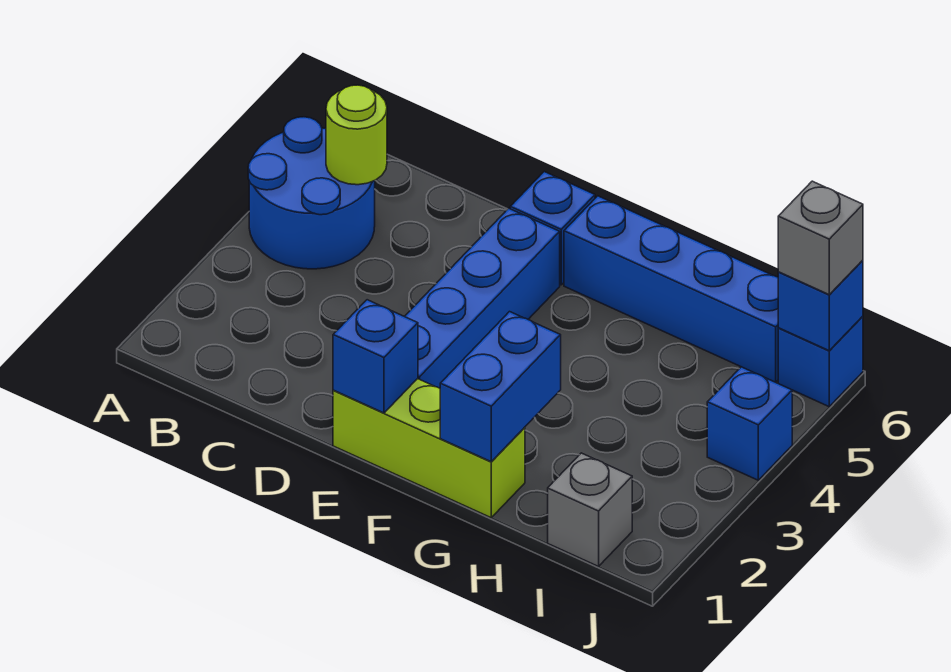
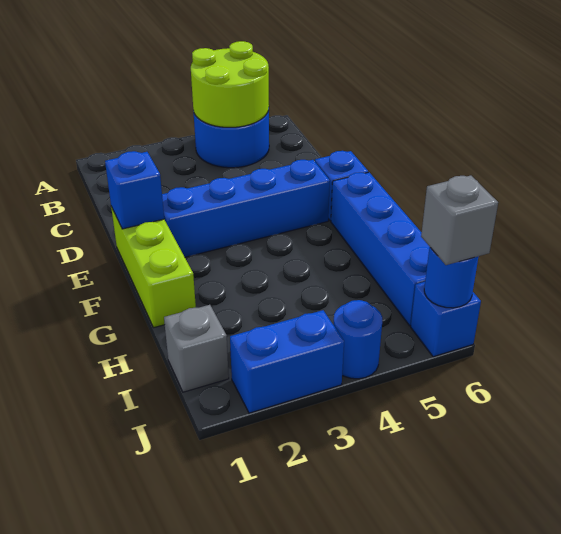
lime 1x1 round brick [326,85,387,185] -> lime 2x2 round brick [191,41,269,127]
blue 1x2 brick [440,312,561,462] -> blue 1x2 brick moved to [230,310,344,413]
blue 1x1 brick [707,367,792,480] -> blue 1x1 round brick [333,300,382,379]
blue 1x1 brick [778,260,863,350] -> blue 1x1 round brick [424,247,479,308]

